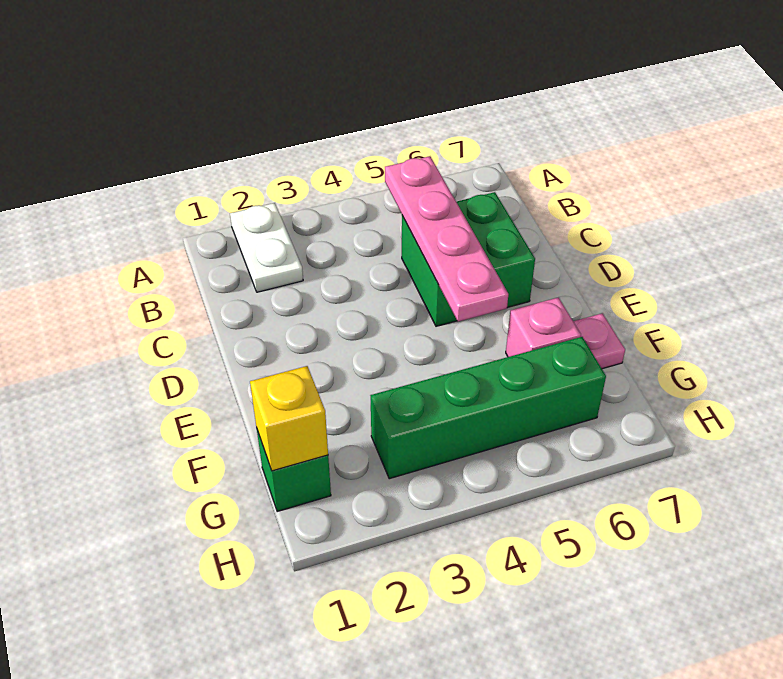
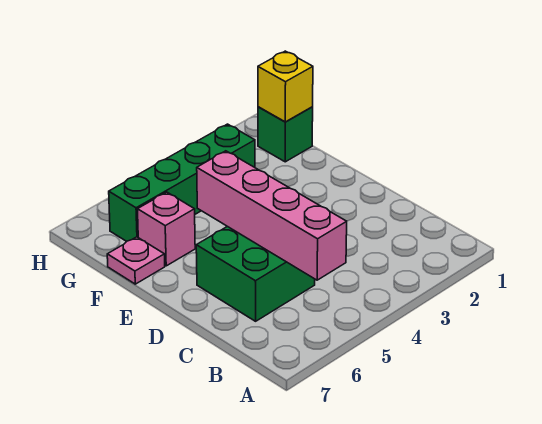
white 1x2 plate [230,203,303,292] -> none
pink 1x4 plate [385,156,508,322] -> pink 1x4 brick [197,151,347,280]

